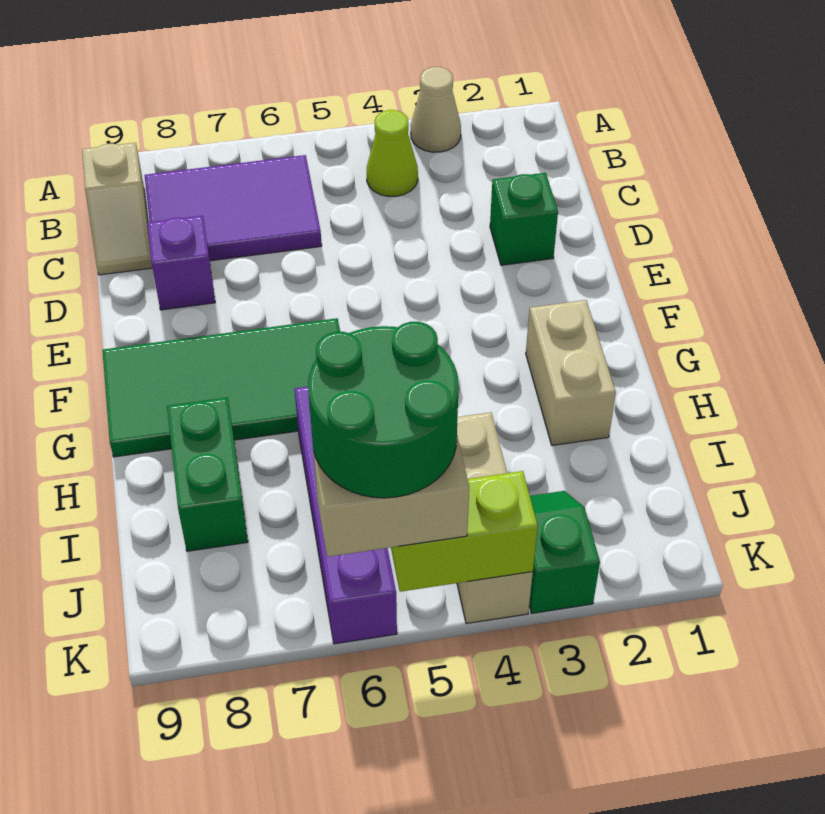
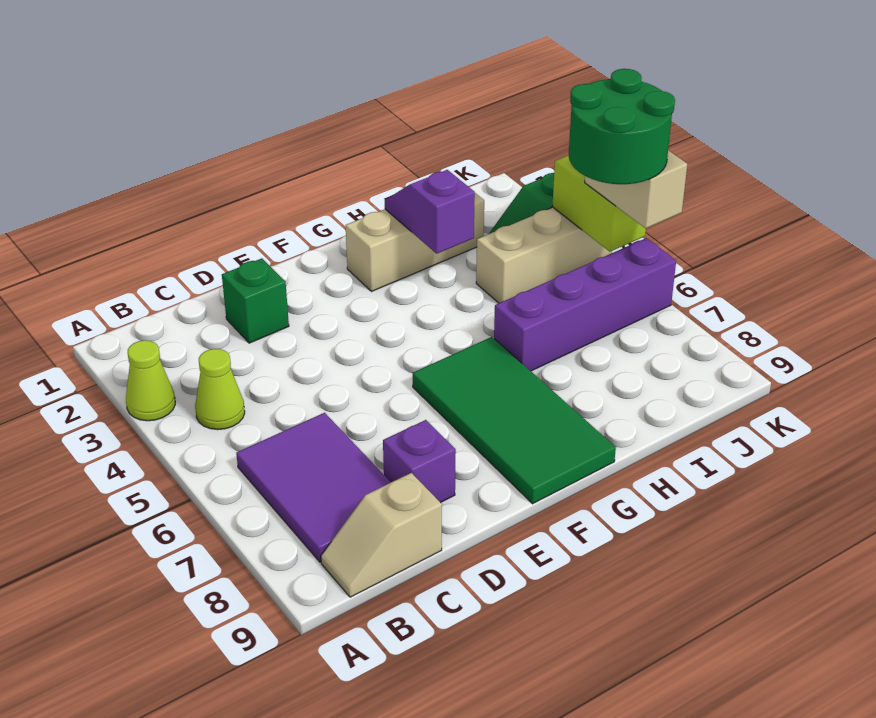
tan 1x1 cone [411,67,461,152] -> lime 1x1 cone [126,340,175,421]
tan 1x2 slope [82,143,152,275] -> tan 1x2 slope turned to [321,473,442,597]
tan 1x2 brick [526,300,616,445] -> tan 1x3 brick [346,193,484,292]
none -> purple 1x2 slope [385,170,475,253]
green 1x2 brick [167,397,248,551] -> none

